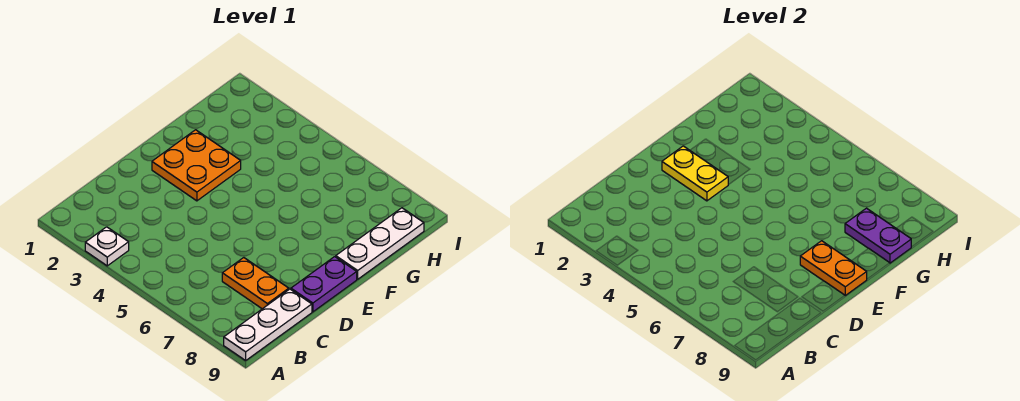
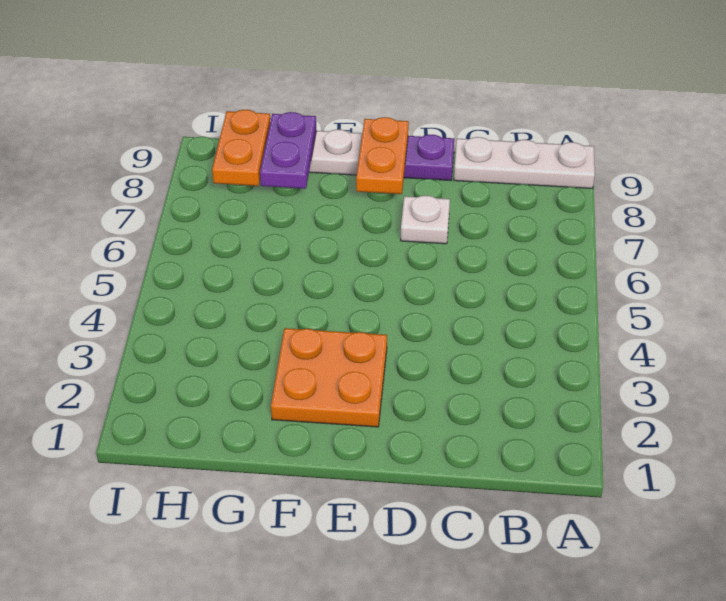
white 1x1 plate [85,227,129,266] -> white 1x1 plate moved to [401,195,450,244]
orange 1x2 plate [222,258,289,309] -> orange 1x2 plate moved to [212,110,270,186]
yellow 1x2 plate [662,146,728,201] -> none

